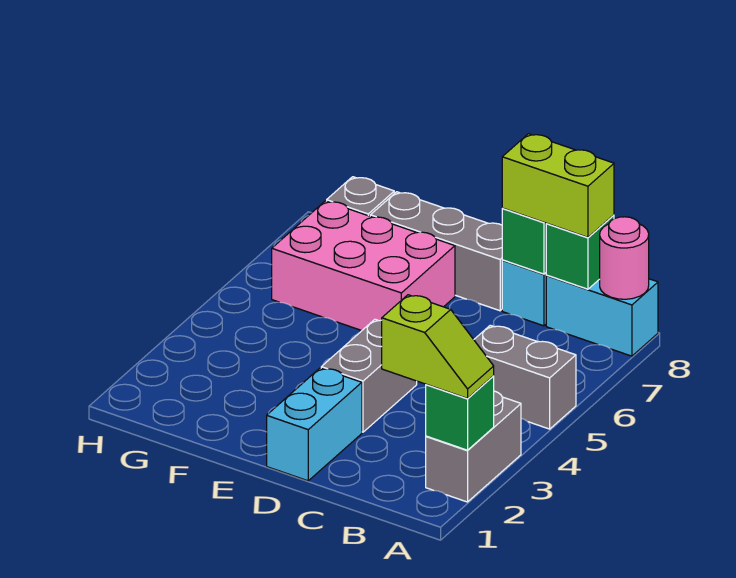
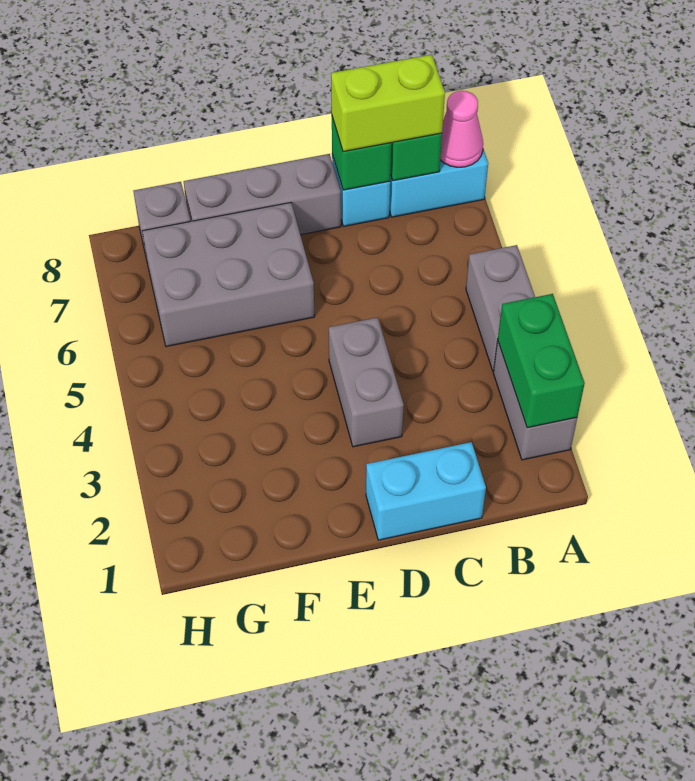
green 1x1 brick [426,376,494,450] -> green 1x2 brick [498,294,585,428]
lime 1x2 slope [382,295,494,398] -> none
grey 1x2 brick [474,325,576,429] -> grey 1x2 brick turned to [466,245,535,371]
pink 1x1 round brick [600,217,649,299] -> pink 1x1 cone [440,91,483,167]
cyan 1x2 brick [267,368,362,481] -> cyan 1x2 brick turned to [366,442,486,540]
pink 2x3 brick [272,201,455,331] -> grey 2x3 brick [142,203,315,347]

